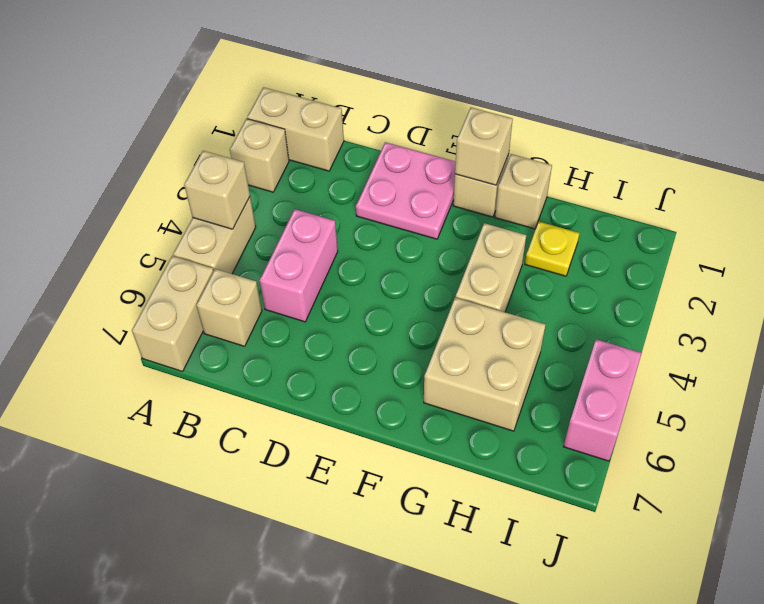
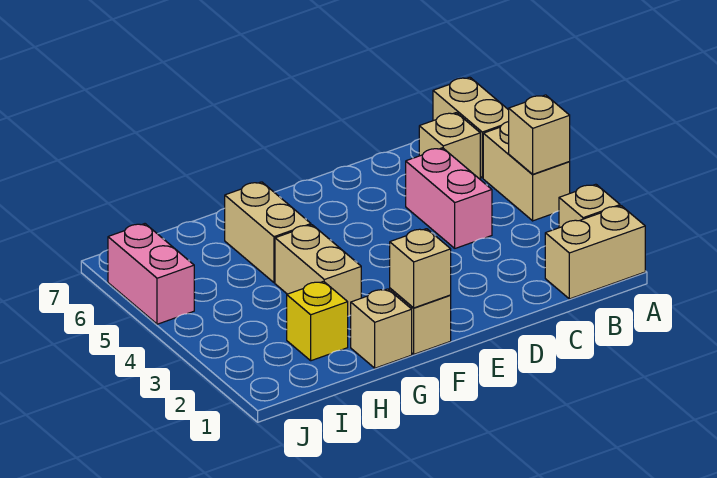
pink 2x2 plate [356,142,456,239] -> none
tan 2x2 brick [424,298,545,431] -> tan 1x2 brick [225,182,311,283]
yellow 1x1 plate [525,221,580,276] -> yellow 1x1 brick [287,281,348,361]

